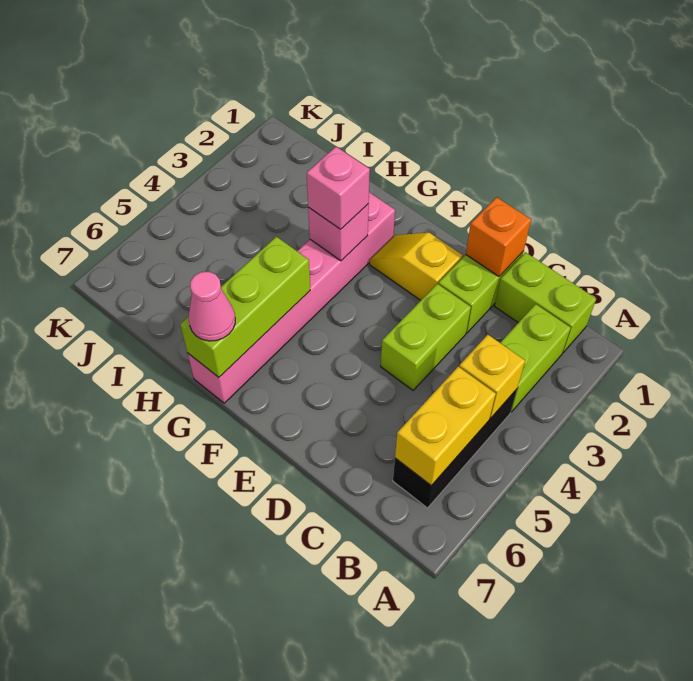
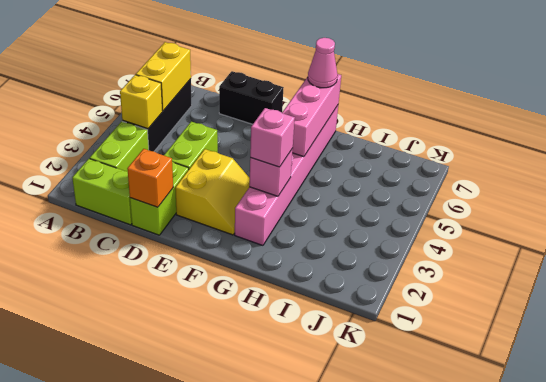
none -> black 1x2 brick [219,71,284,124]
yellow 1x2 slope [370,233,463,300] -> yellow 2x2 slope [175,149,250,235]
lime 1x3 brick [180,237,310,377] -> pink 1x3 brick [282,74,341,157]

